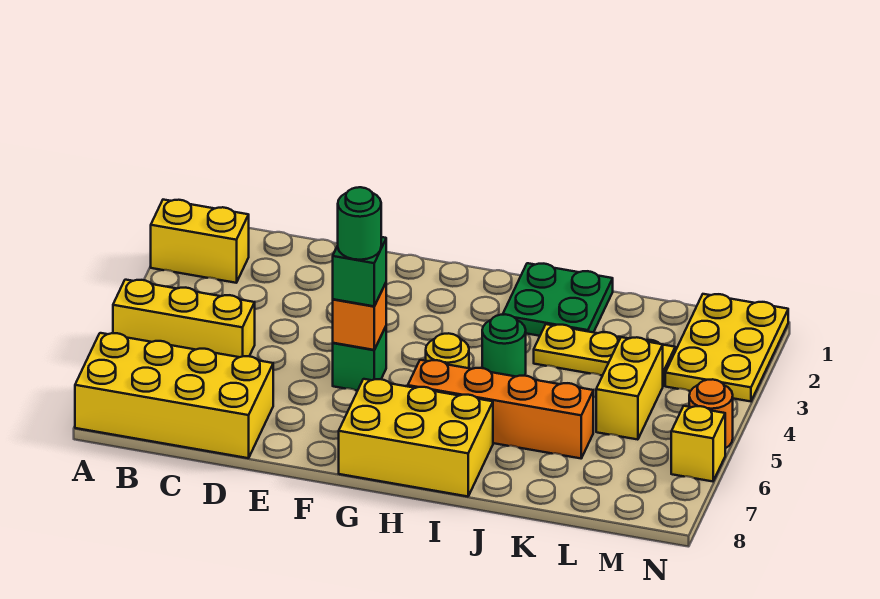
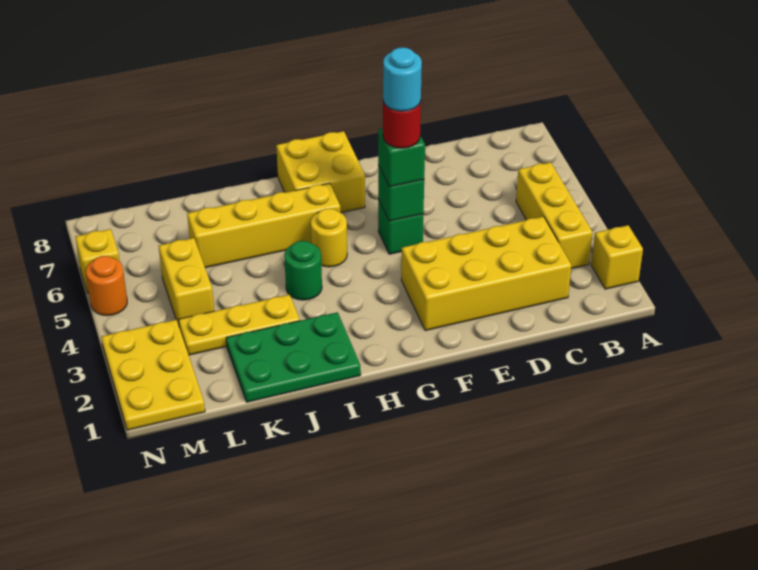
yellow 1x2 brick [151,200,249,283] -> yellow 1x1 brick [591,225,643,289]
yellow 1x3 brick [113,280,255,357] -> yellow 1x3 brick turned to [516,162,592,269]
yellow 2x4 brick [75,333,273,458] -> yellow 2x4 brick moved to [401,217,571,331]
orange 1x1 brick [333,283,386,350] -> green 1x1 brick [378,165,424,221]
green 1x1 round brick [338,187,381,260] -> red 1x1 round brick [383,101,421,148]
none -> cyan 1x1 round brick [383,47,422,111]
yellow 2x3 brick [339,379,493,497] -> yellow 2x2 brick [276,131,365,213]
orange 1x4 brick [408,360,593,458] -> yellow 1x4 brick [187,183,340,268]
green 2x2 plate [503,263,613,336] -> green 2x3 plate [226,312,361,402]

